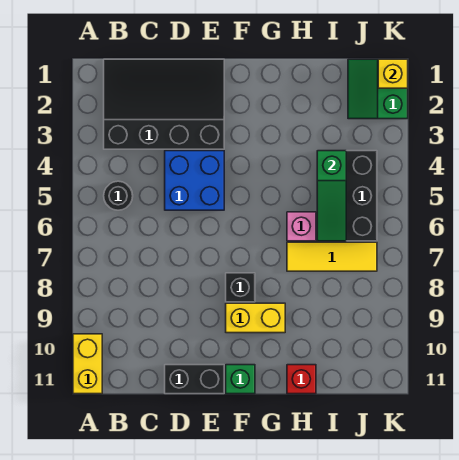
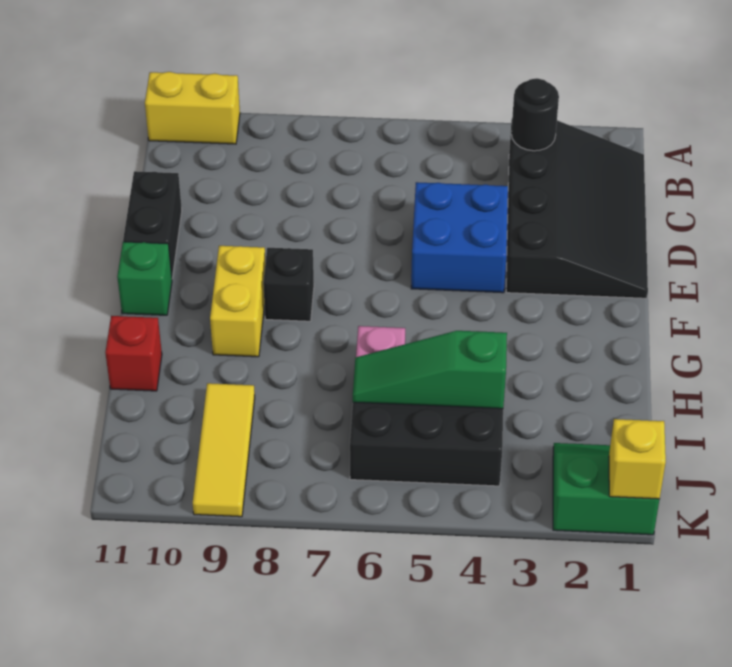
black 1x1 round brick [104,181,133,210] -> black 1x1 round brick moved to [511,78,559,151]
yellow 1x3 tile [287,242,377,271] -> yellow 1x3 tile moved to [193,383,255,517]

